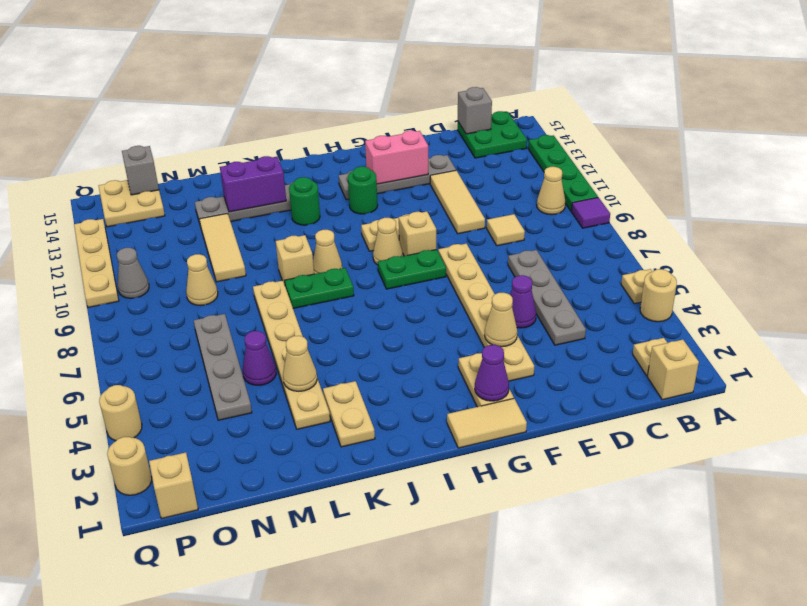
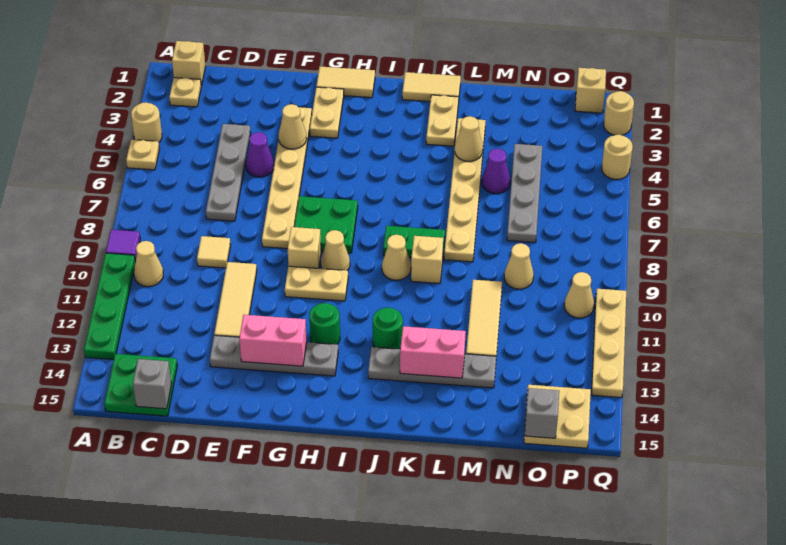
purple 1x1 cone [475,345,509,401] -> none
green 1x2 plate [378,249,446,289] -> green 2x2 plate [294,196,358,253]
none -> tan 1x2 tile [402,72,461,103]
purple 1x2 brick [220,156,286,212] -> pink 1x2 brick [400,326,466,378]
grey 1x1 cone [117,248,149,298] -> tan 1x1 cone [564,272,594,318]

